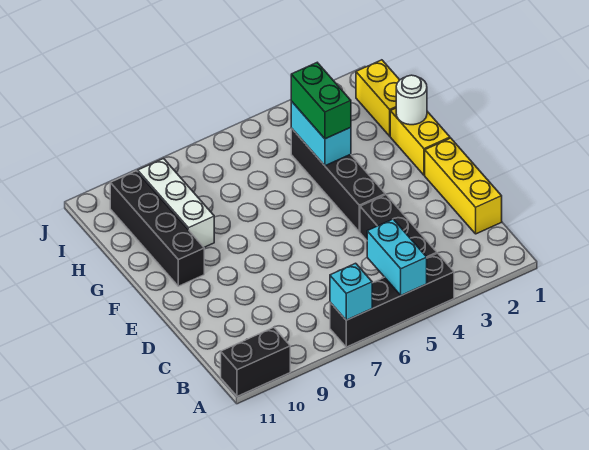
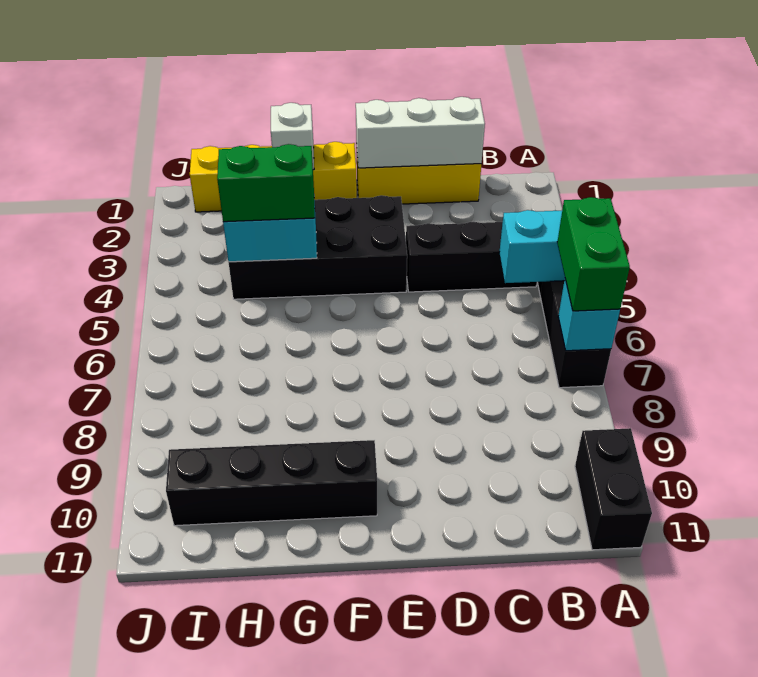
none -> green 1x2 brick [557,197,630,311]
black 1x4 brick [291,128,385,232] -> black 2x4 brick [229,195,407,299]
white 1x1 round brick [396,75,427,125] -> white 1x1 brick [271,103,314,170]
white 1x3 brick [138,158,214,247] -> white 1x3 brick moved to [356,97,485,168]

